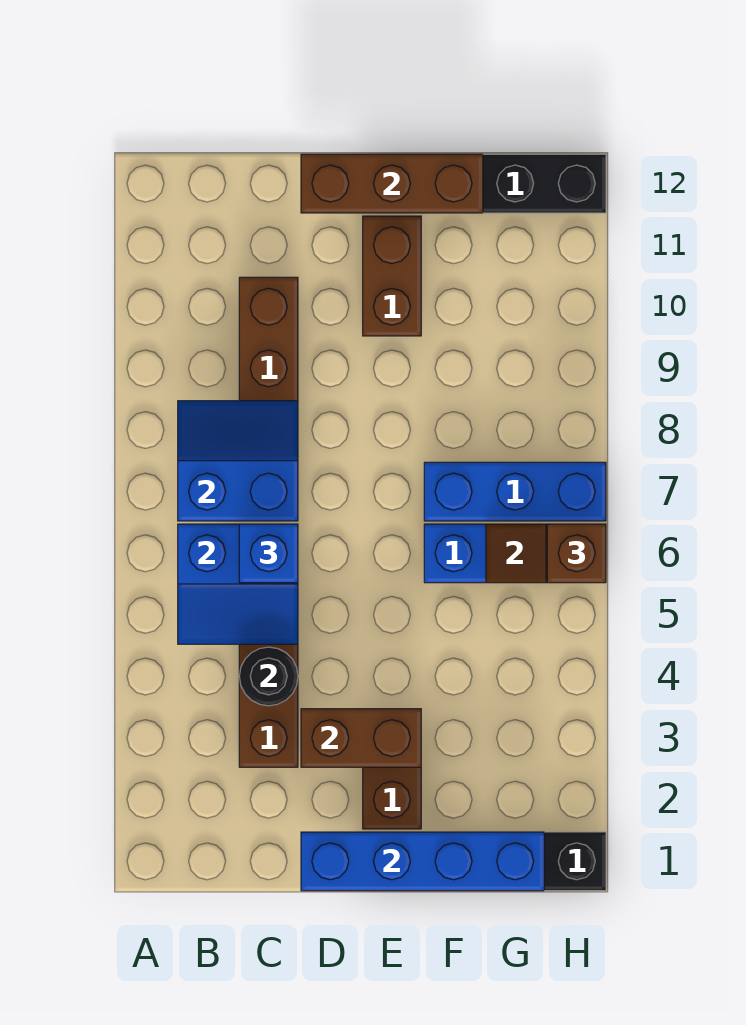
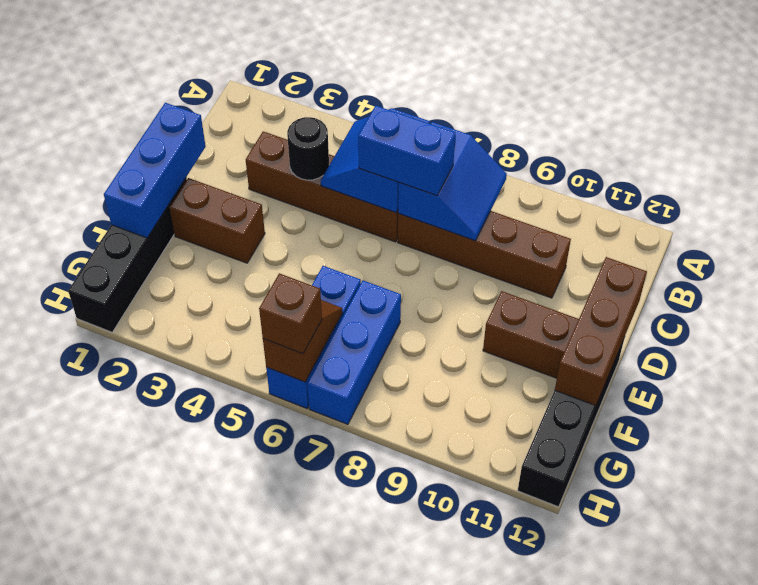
blue 1x1 brick [239,524,298,583] -> blue 1x2 brick [358,106,455,196]
blue 1x4 brick [301,832,544,891] -> blue 1x3 brick [104,103,206,238]
brown 1x2 brick [301,709,421,767] -> none

